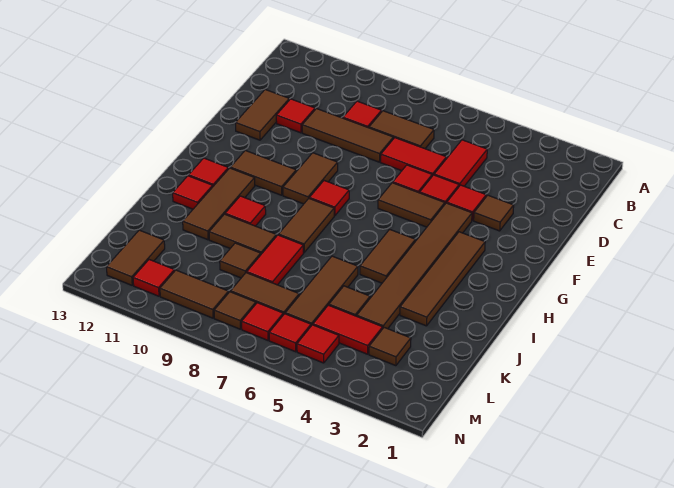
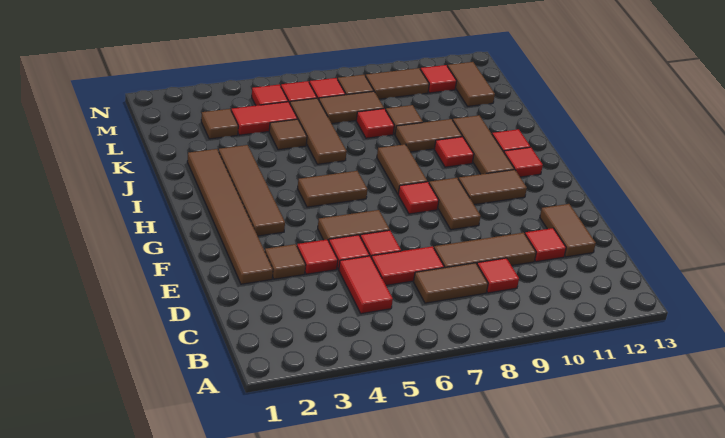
brown 1x6 tile [357,203,472,329] -> brown 1x6 tile moved to [187,149,273,284]
brown 1x2 tile [360,229,415,283] -> brown 1x2 tile turned to [298,171,368,207]
red 1x2 tile [247,235,304,285] -> red 1x1 tile [356,108,394,138]

